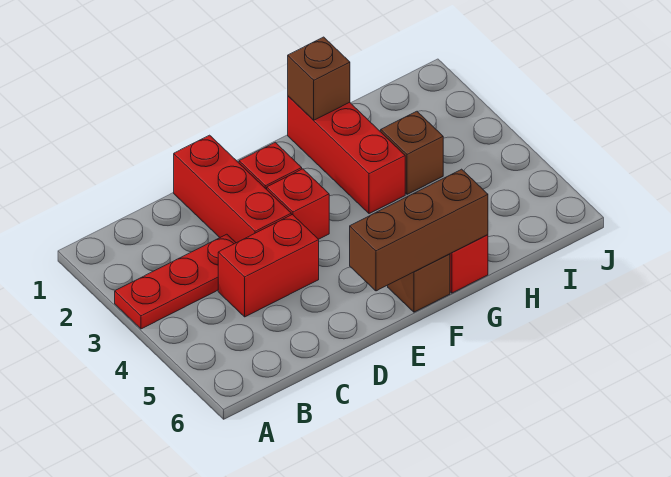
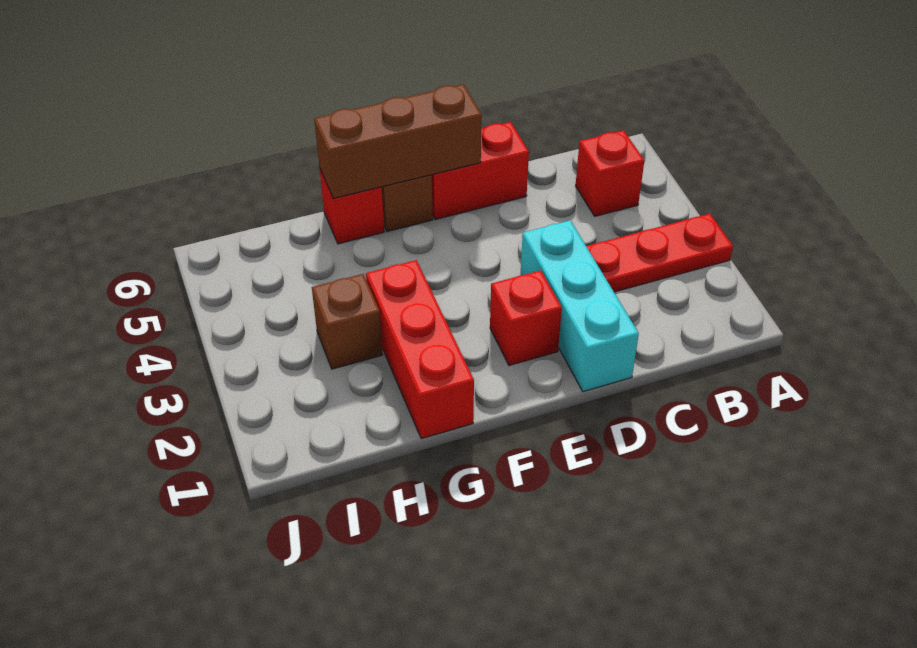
red 1x2 brick [218,215,319,317] -> red 1x2 brick moved to [432,122,529,219]
red 1x3 brick [174,135,291,243] -> cyan 1x3 brick [521,220,639,392]
red 1x1 brick [267,169,329,239] -> red 1x1 brick moved to [576,130,644,216]
brown 1x1 brick [288,37,350,120] -> none

